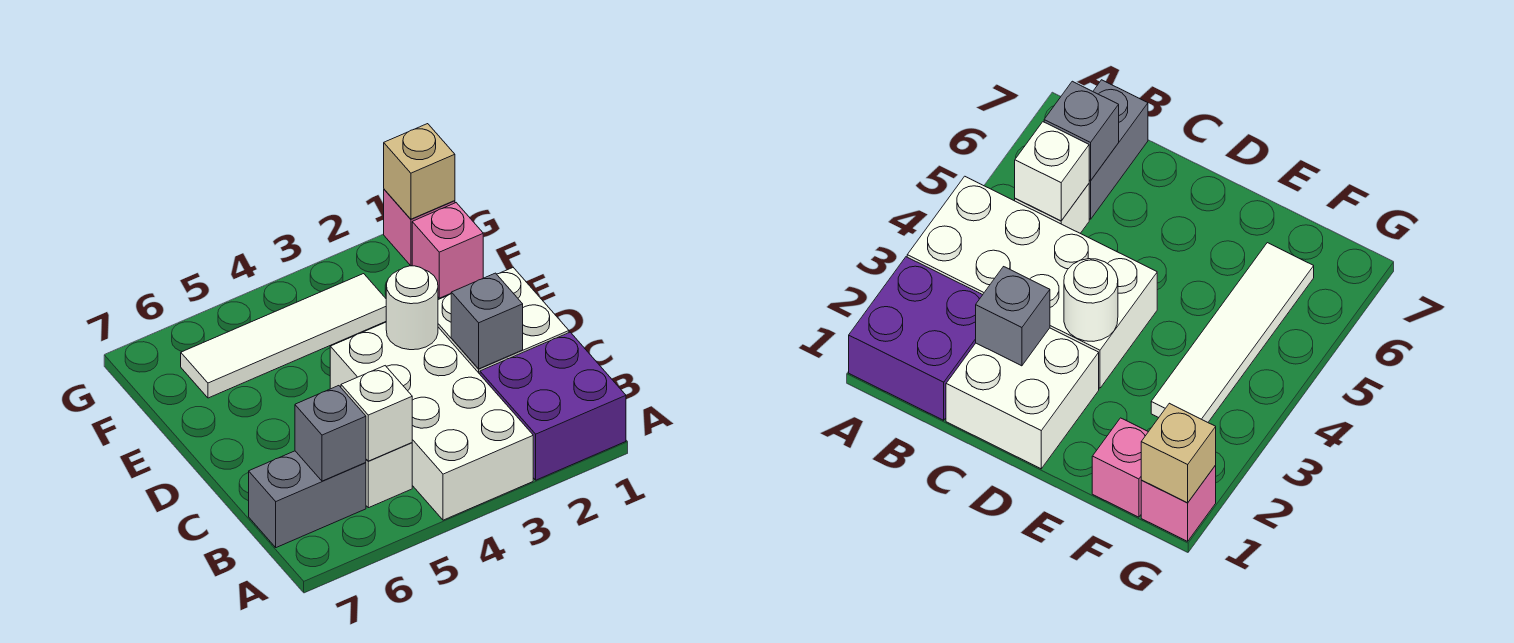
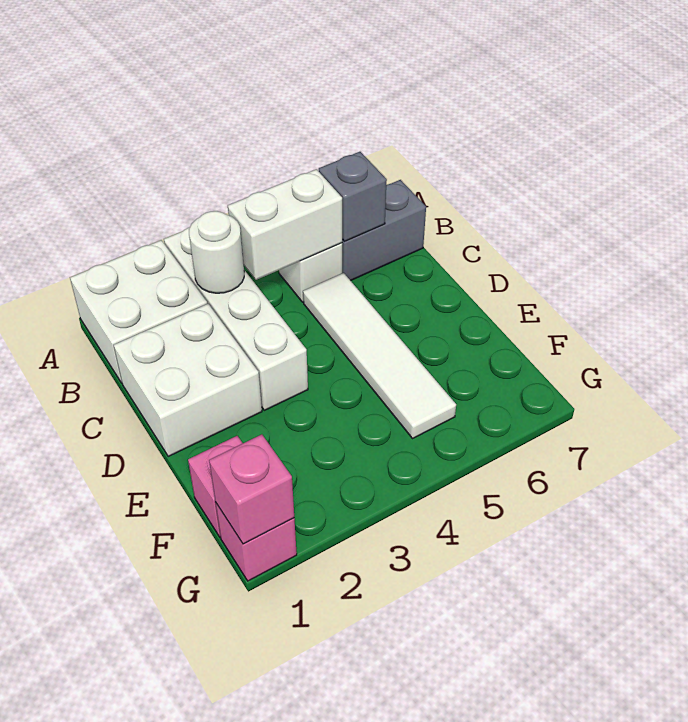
purple 2x2 brick [480,332,626,480] -> white 2x2 brick [70,240,207,383]
white 2x4 brick [330,322,533,520] -> white 1x4 brick [164,227,308,410]
white 1x1 brick [341,366,412,461] -> white 1x2 brick [228,169,342,280]
grey 1x1 brick [451,273,523,369] -> none
white 1x1 round brick [386,266,438,350] -> white 1x1 round brick moved to [189,211,244,293]
white 1x4 tile [181,274,386,398] -> white 1x4 tile turned to [303,273,456,438]
tan 1x1 brick [384,124,455,219] -> pink 1x1 brick [209,434,294,544]

